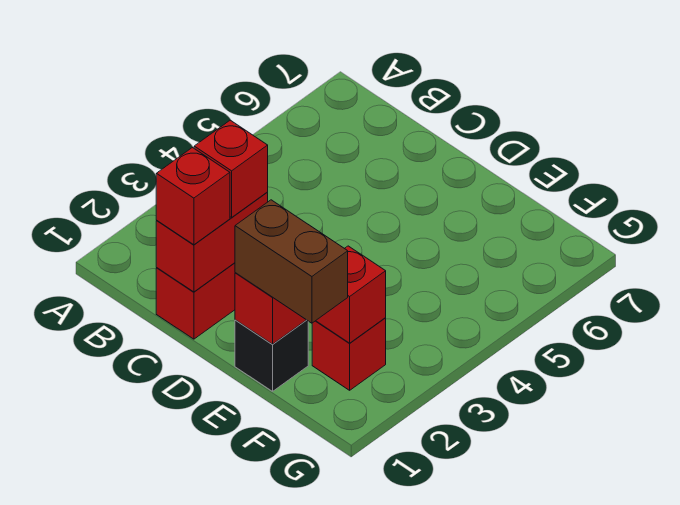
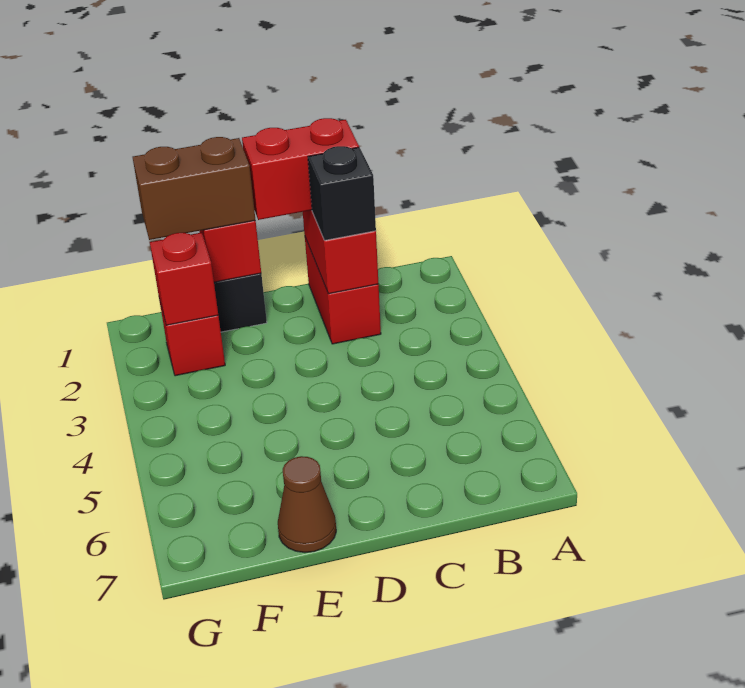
red 1x1 brick [156,148,230,245] -> red 1x2 brick [242,118,359,220]
red 1x1 brick [194,120,268,217] -> black 1x1 brick [308,146,376,240]
none -> brown 1x1 cone [278,456,336,552]

